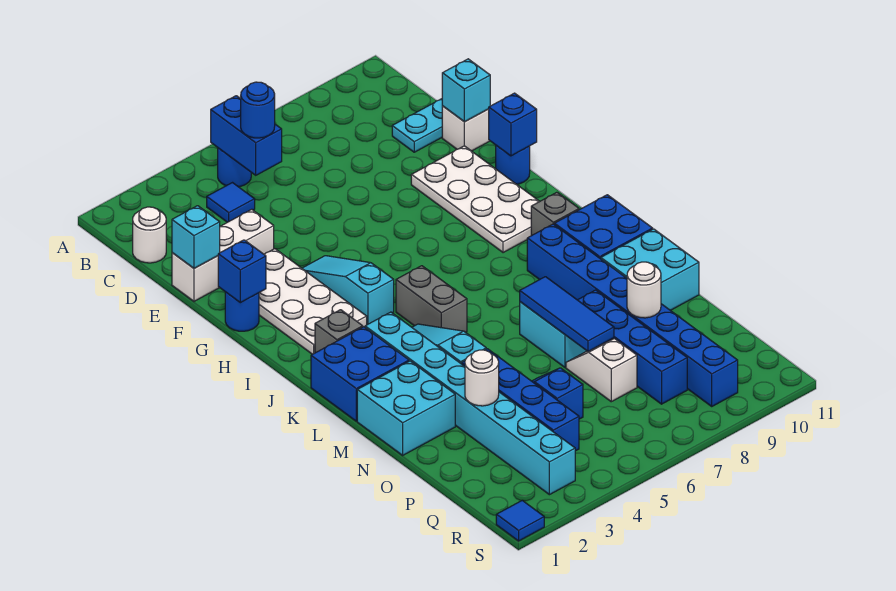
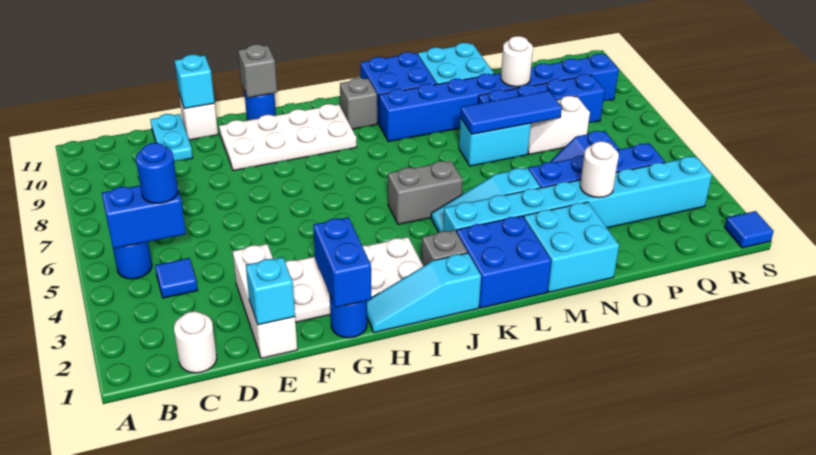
blue 1x1 brick [218,240,266,303] -> blue 1x2 brick [313,217,371,307]
cyan 1x3 slope [302,256,394,325] -> cyan 1x3 slope moved to [367,253,481,333]
blue 1x1 brick [489,93,537,156] -> grey 1x1 brick [238,44,277,98]

